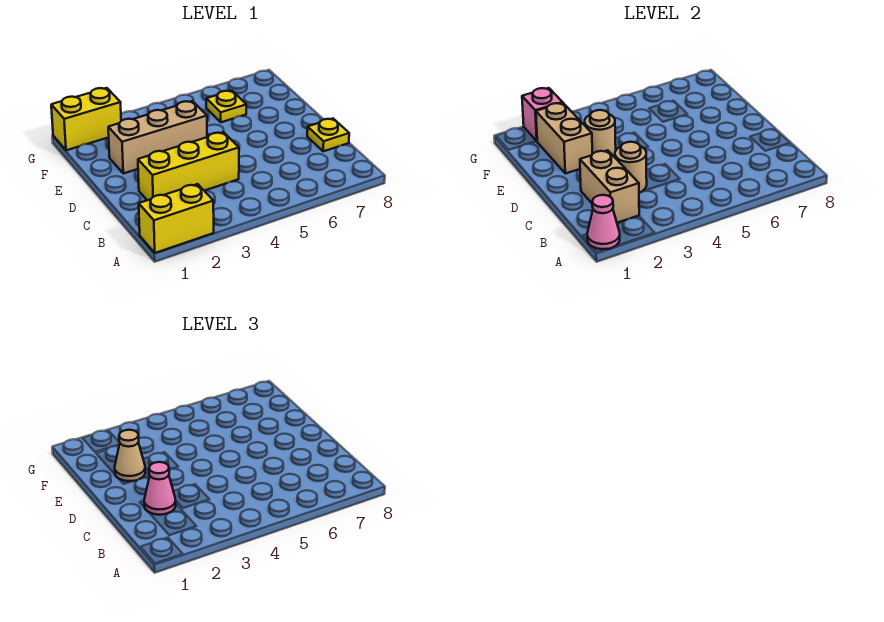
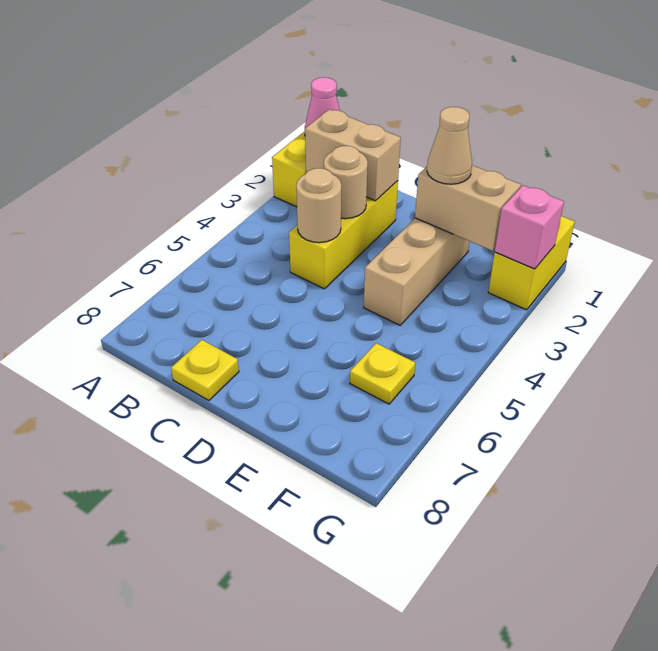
pink 1x1 cone [144,462,176,515] -> none
tan 1x1 round brick [585,110,616,156] -> tan 1x1 round brick moved to [296,168,341,243]

